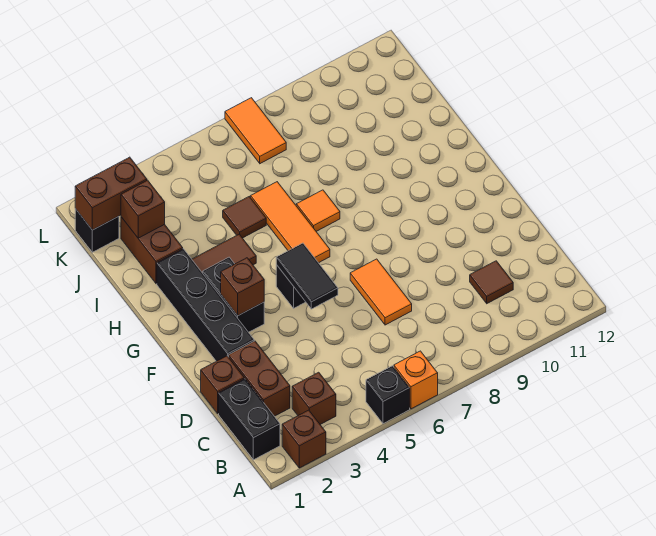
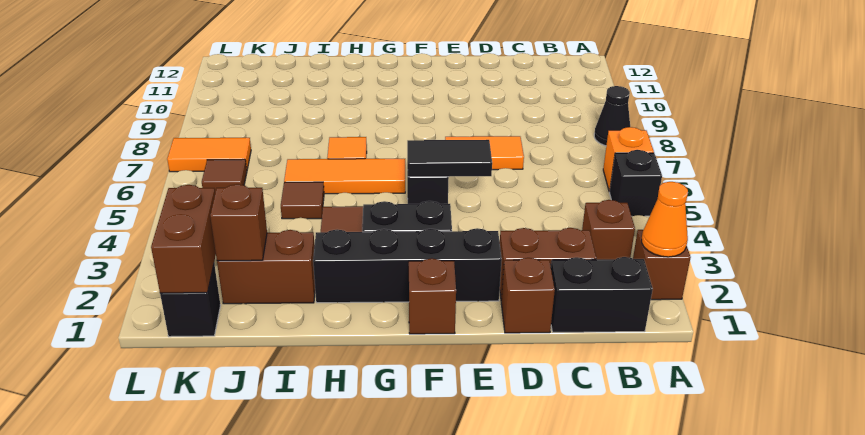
none -> orange 1x1 cone [642,182,688,257]
none -> black 1x1 cone [594,86,630,146]
brown 1x1 tile [470,261,513,303] -> brown 1x1 tile moved to [202,159,247,192]
brown 1x1 brick [221,258,264,315] -> brown 1x1 brick moved to [409,258,456,334]

